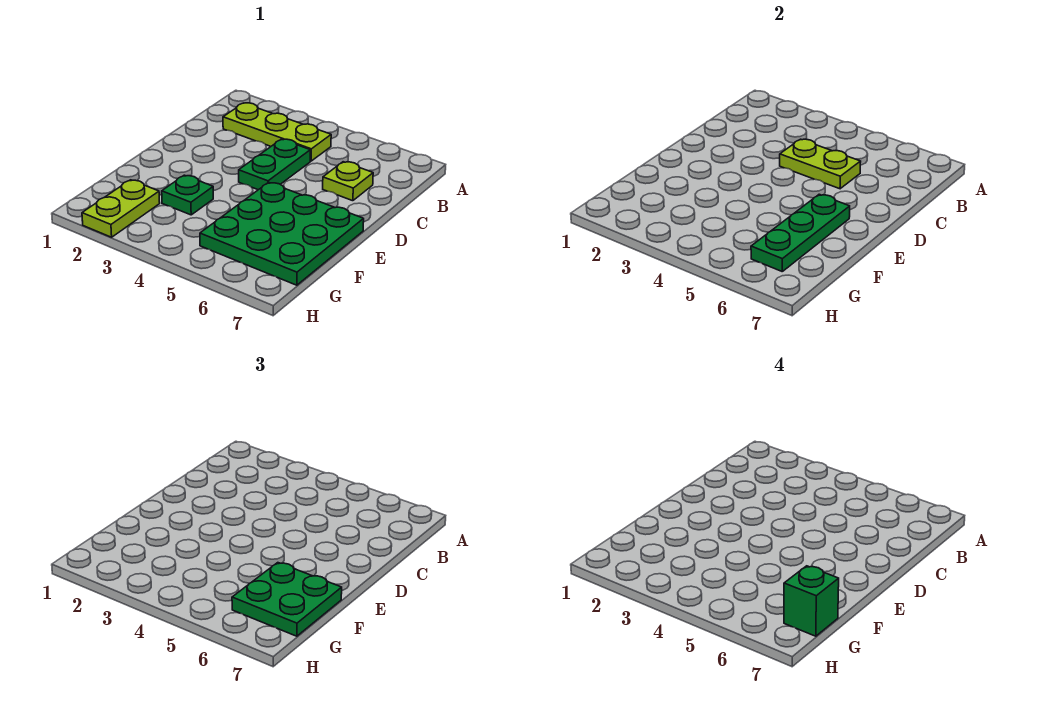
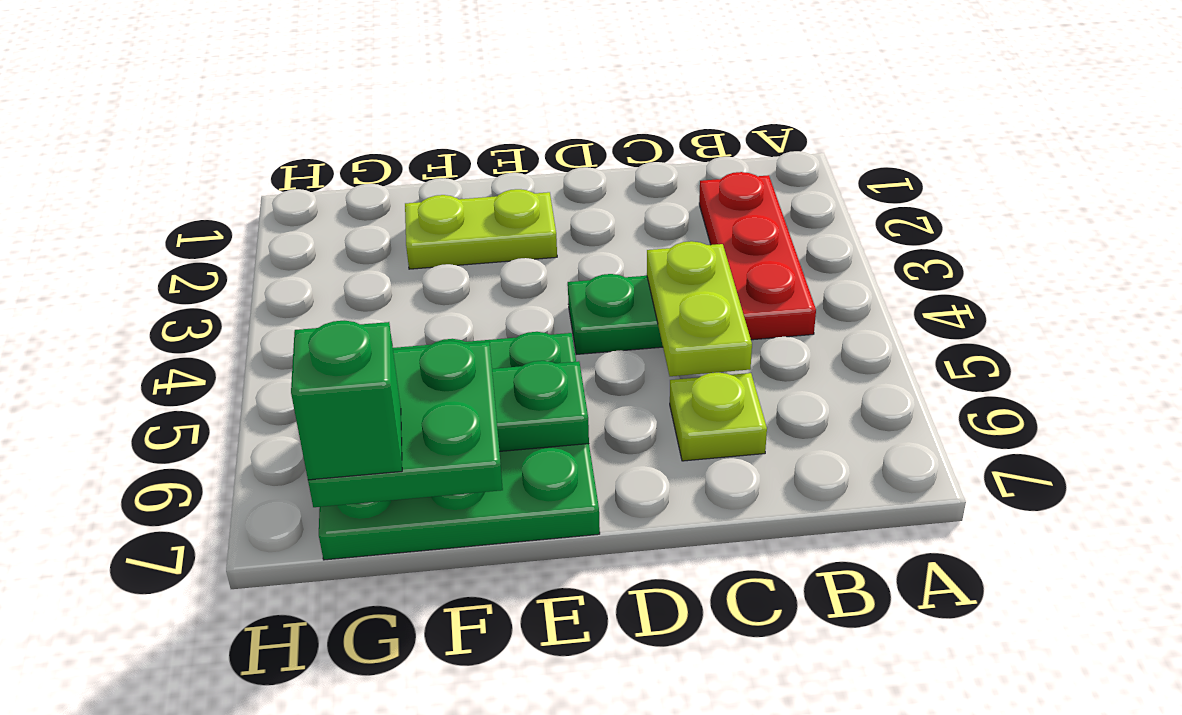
lime 1x3 plate [223,103,331,161] -> red 1x3 plate [699,172,816,340]
green 1x1 plate [162,175,213,215] -> none
lime 1x2 plate [82,180,160,237] -> lime 1x2 plate moved to [405,189,557,269]

